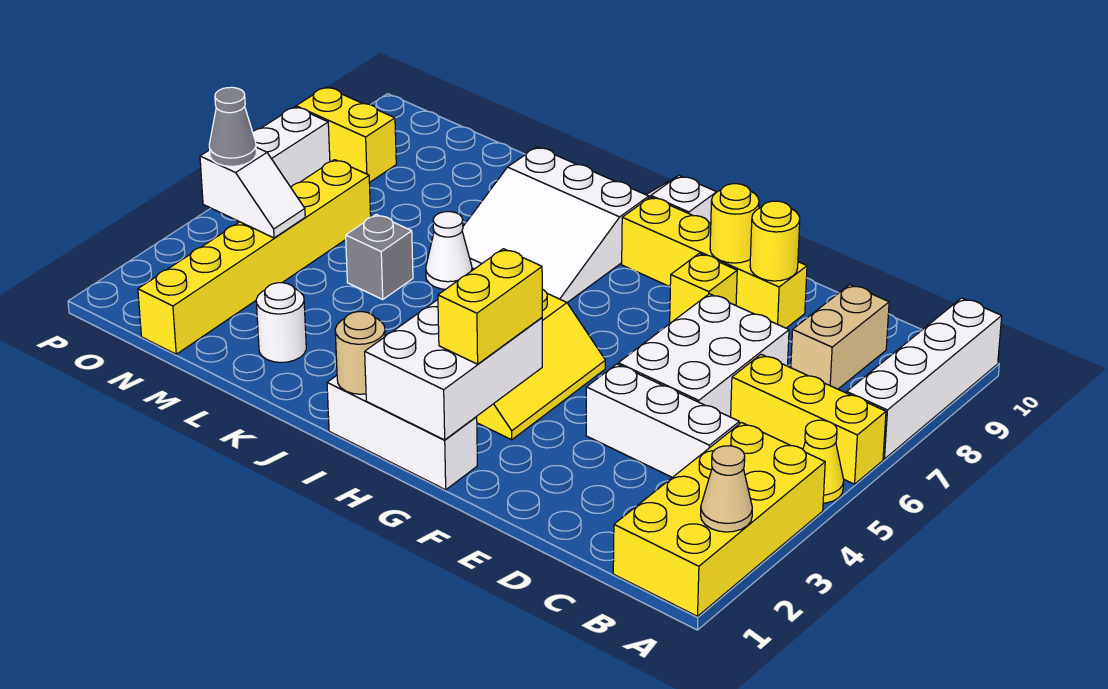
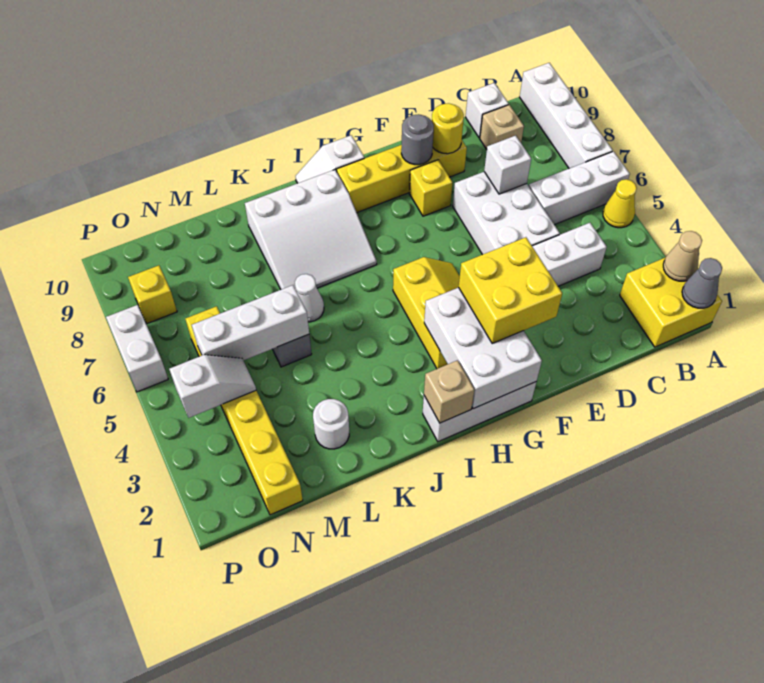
yellow 2x4 brick [613,423,825,616] -> yellow 2x2 brick [620,257,722,347]
yellow 1x3 brick [731,354,886,484] -> white 1x3 brick [529,151,630,225]
tan 1x2 brick [791,285,889,389] -> tan 1x1 brick [480,105,524,149]
none -> white 1x1 brick [466,83,509,138]
none -> white 1x1 brick [484,136,531,194]
yellow 1x1 round brick [710,184,759,263] -> grey 1x1 round brick [401,114,434,165]
yellow 1x2 brick [438,249,542,364] -> yellow 2x2 brick [459,237,562,343]
tan 1x1 round brick [335,312,385,394] -> tan 1x1 brick [424,360,474,423]
none -> white 1x3 brick [192,285,309,361]
grey 1x1 cone [209,87,256,166] -> grey 1x1 cone moved to [682,258,722,308]
yellow 1x2 brick [296,87,396,183] -> yellow 1x1 brick [128,265,177,324]

